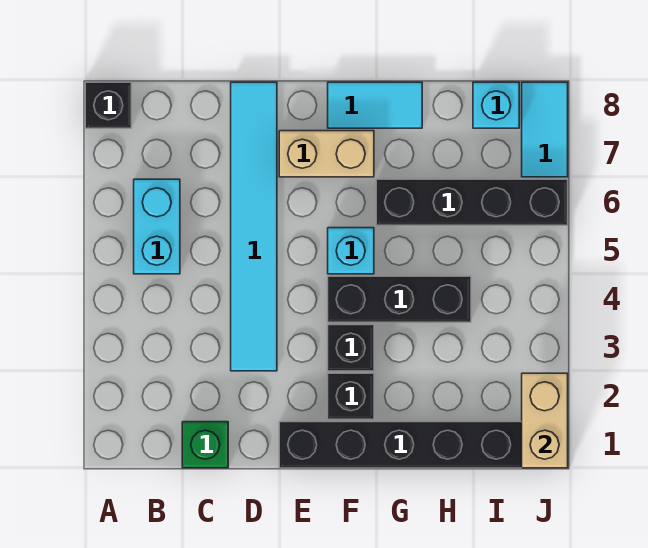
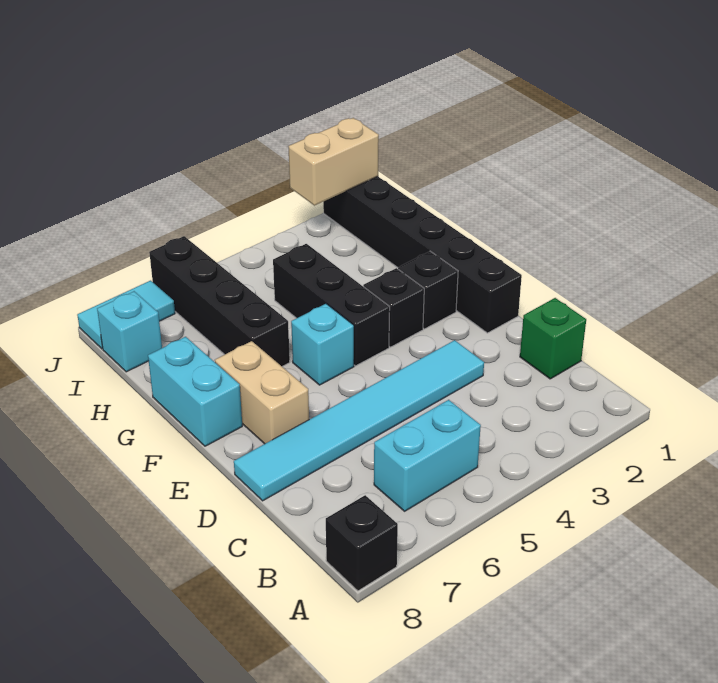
cyan 1x2 tile [328,82,422,128] -> cyan 1x2 brick [148,337,242,446]

